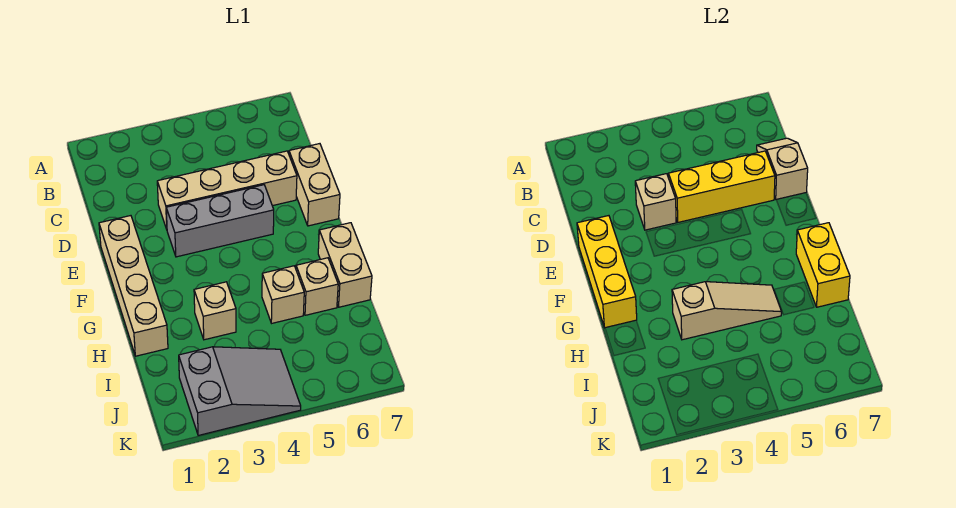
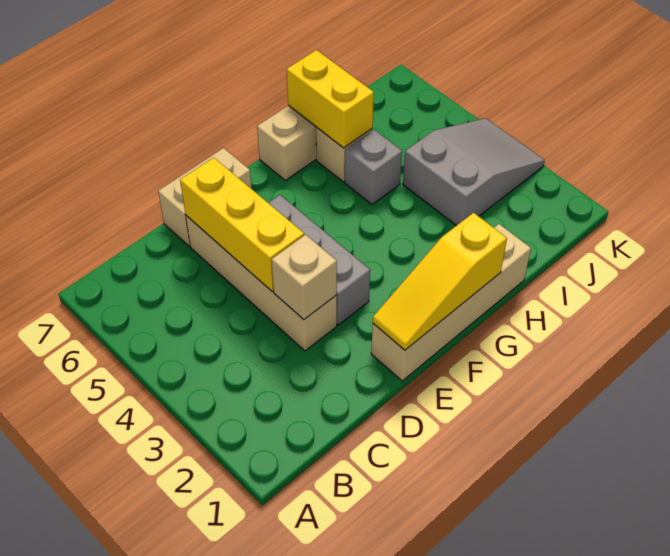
tan 1x2 slope [757,138,808,199] -> none
yellow 1x3 brick [577,216,637,328] -> yellow 1x3 slope [373,213,507,350]
yellow 1x2 brick [796,223,850,307] -> yellow 1x2 brick turned to [287,50,374,148]
tan 1x1 brick [194,282,236,340] -> none
tan 1x3 slope [672,282,782,340] -> none
tan 1x1 brick [262,266,304,323] -> grey 1x1 brick [345,130,402,204]
grey 2x3 slope [179,347,301,435] -> grey 2x3 slope turned to [403,118,545,226]

